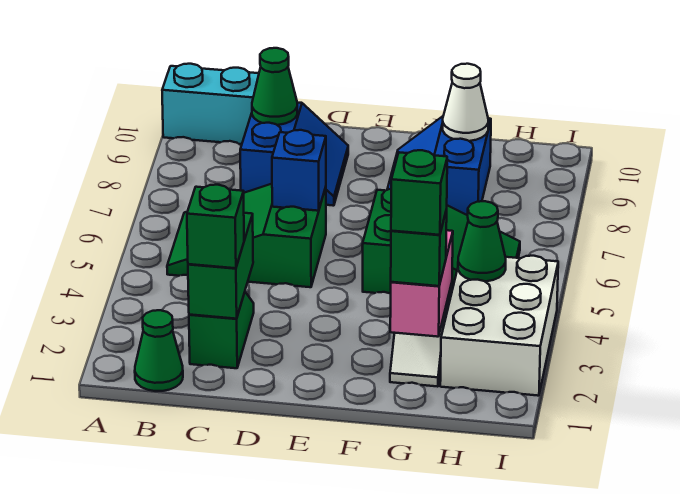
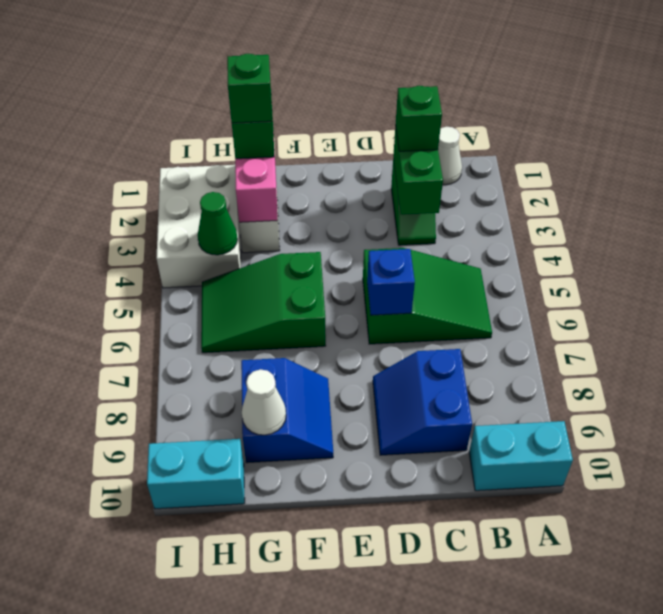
green 1x1 cone [135,310,183,391] -> white 1x1 cone [438,127,462,185]
green 1x1 cone [252,48,297,125] -> none
none -> cyan 1x2 brick [147,439,245,509]

